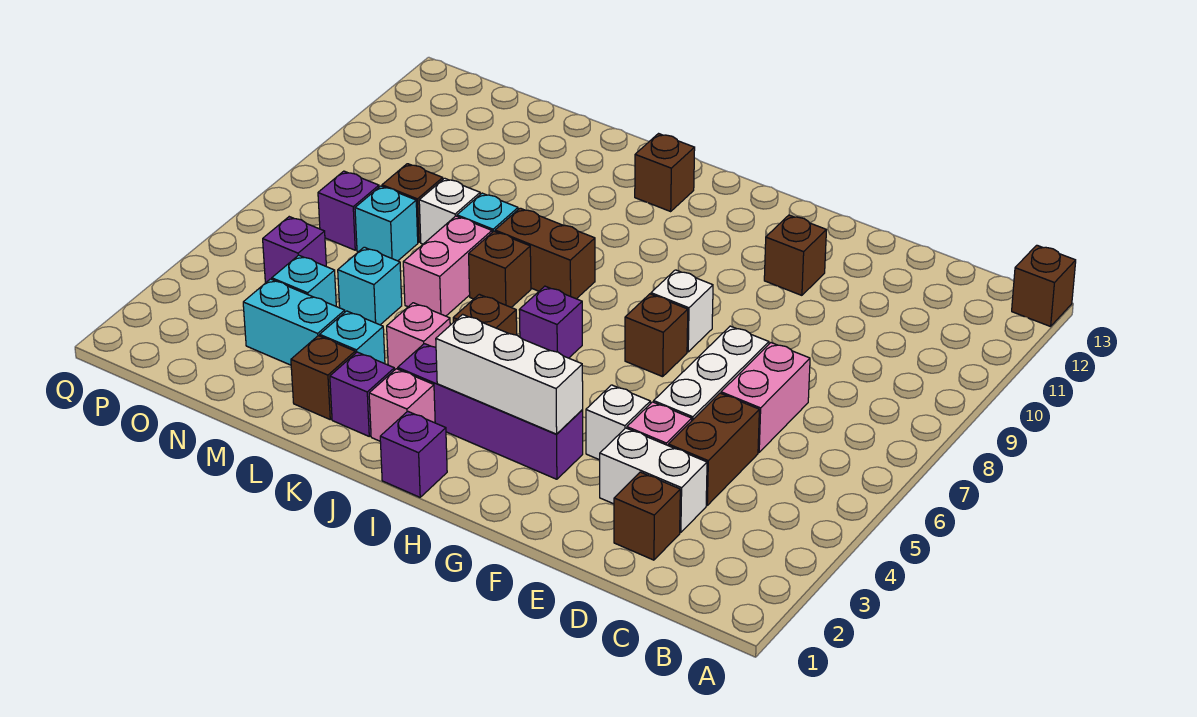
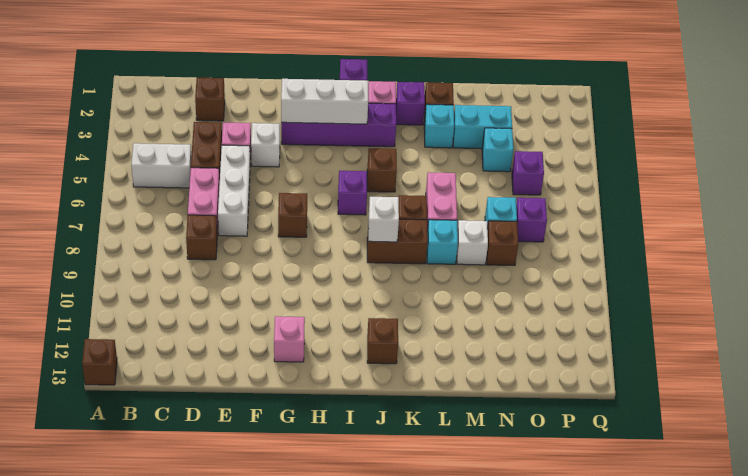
white 1x2 brick [600,428,707,533] -> white 1x2 brick moved to [131,143,191,188]
brown 1x1 brick [764,215,826,295] -> brown 1x1 brick moved to [186,215,217,260]
white 1x1 brick [651,270,713,352] -> white 1x1 brick moved to [368,197,399,242]
pink 1x1 brick [387,303,450,370] -> pink 1x1 brick moved to [274,316,305,362]
cyan 1x1 brick [338,247,402,325] -> none

